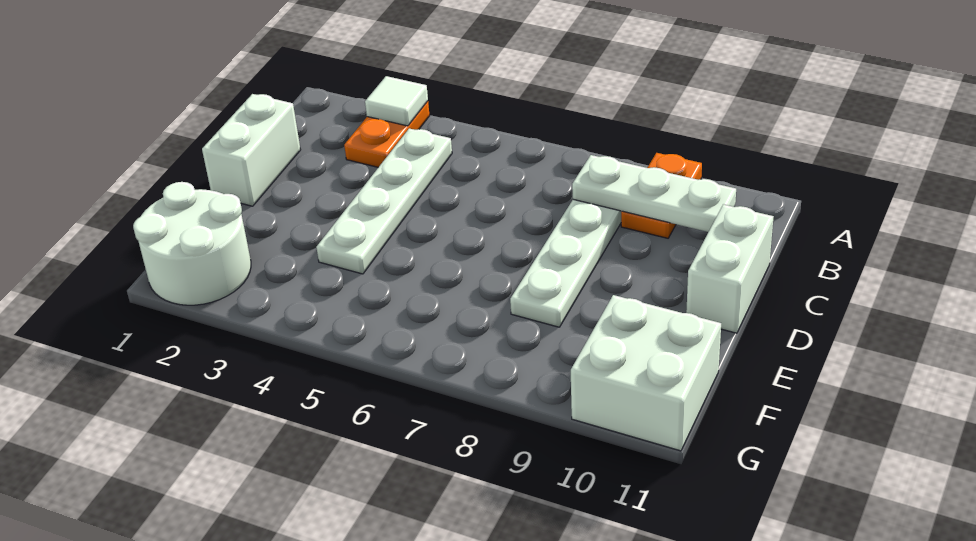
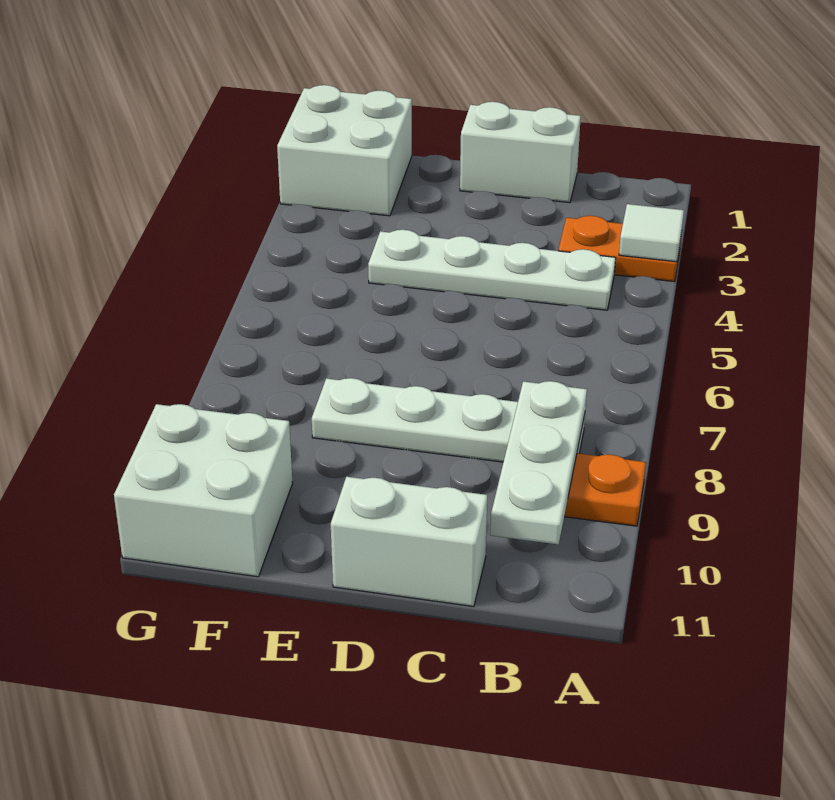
white 2x2 round brick [133,182,251,305] -> white 2x2 brick [277,85,412,216]

